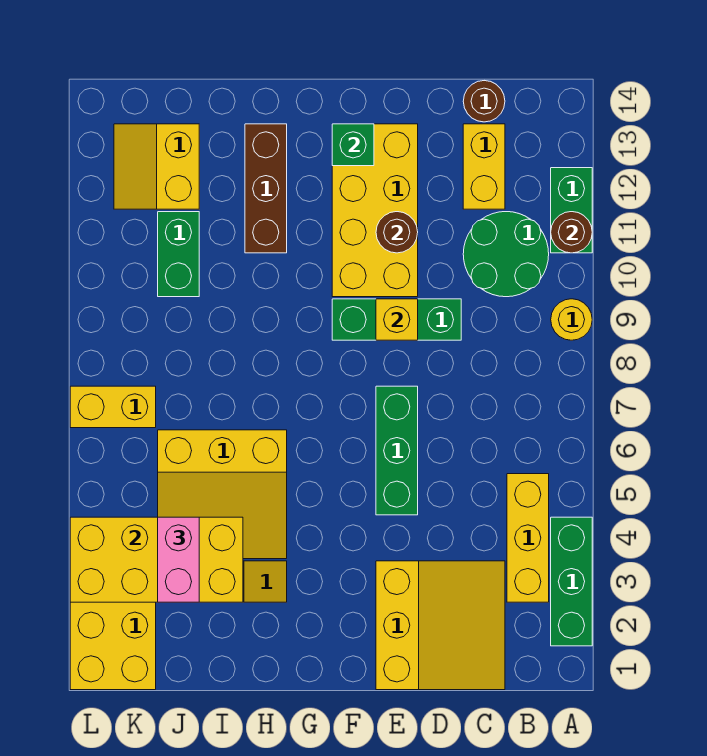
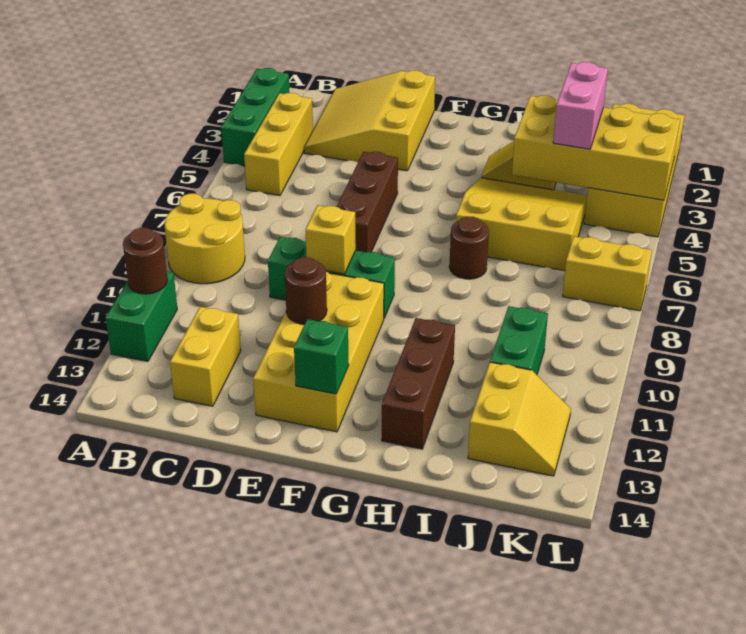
yellow 1x1 round brick [551,299,592,340] -> yellow 2x2 round brick [165,194,245,284]
green 2x2 round brick [463,212,549,297] -> none
brown 1x1 round brick [463,81,505,122] -> brown 1x1 round brick moved to [449,217,489,279]
green 1x3 brick [376,386,418,515] -> brown 1x3 brick [337,152,398,252]

